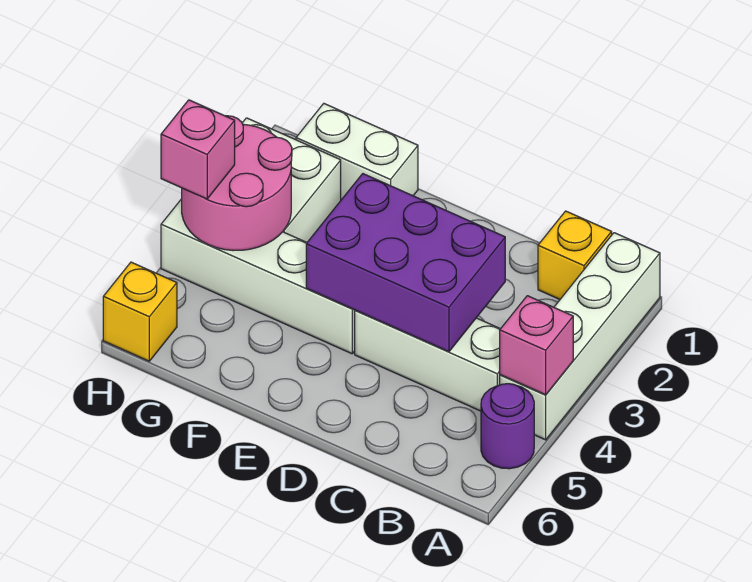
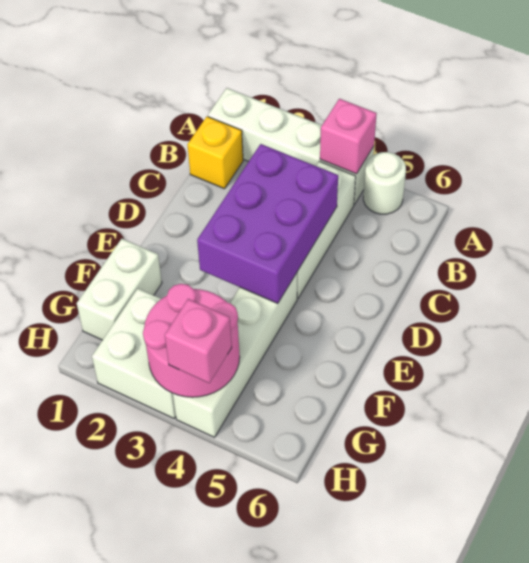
purple 1x1 round brick [481,384,534,469] -> white 1x1 round brick [363,152,406,214]
yellow 1x1 brick [103,262,177,361] -> none

